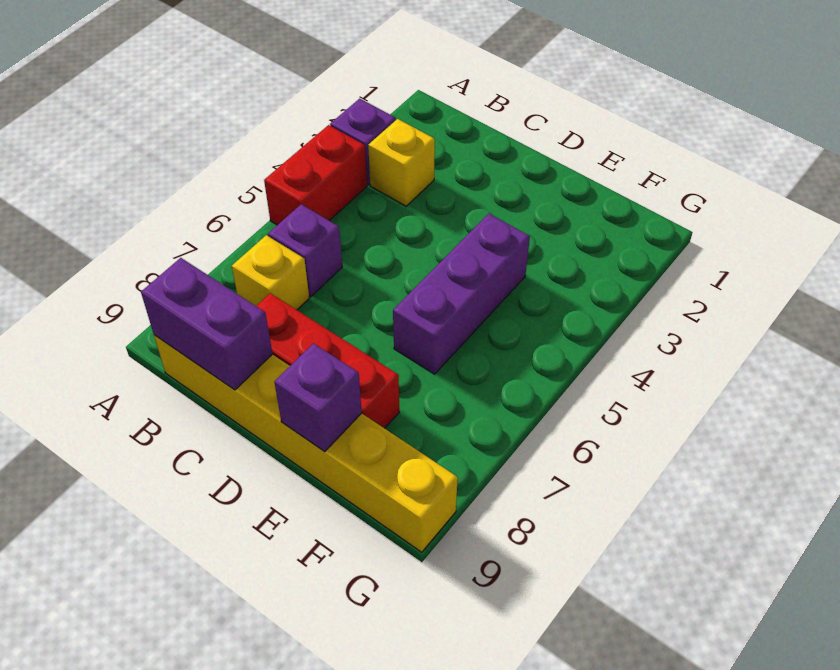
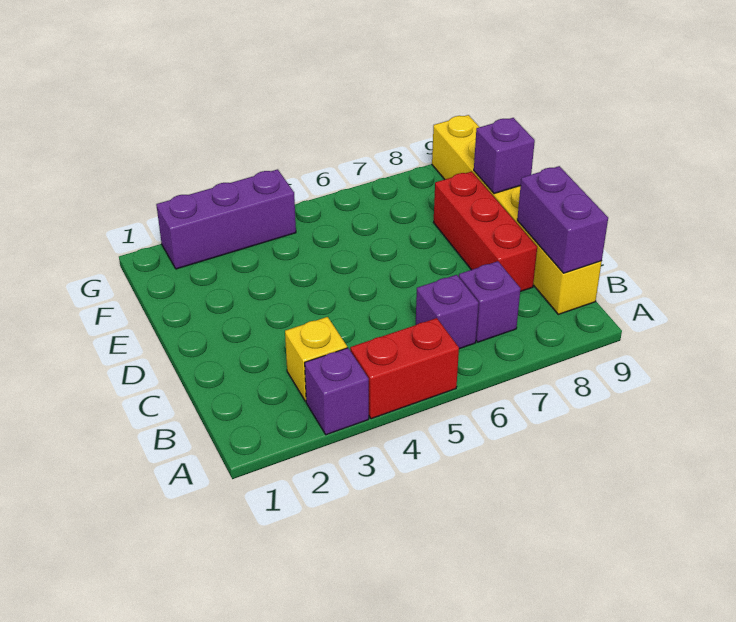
yellow 1x1 brick [232,235,309,310] -> purple 1x1 brick [459,261,521,342]
purple 1x3 brick [393,214,530,374] -> purple 1x3 brick moved to [156,169,296,269]

